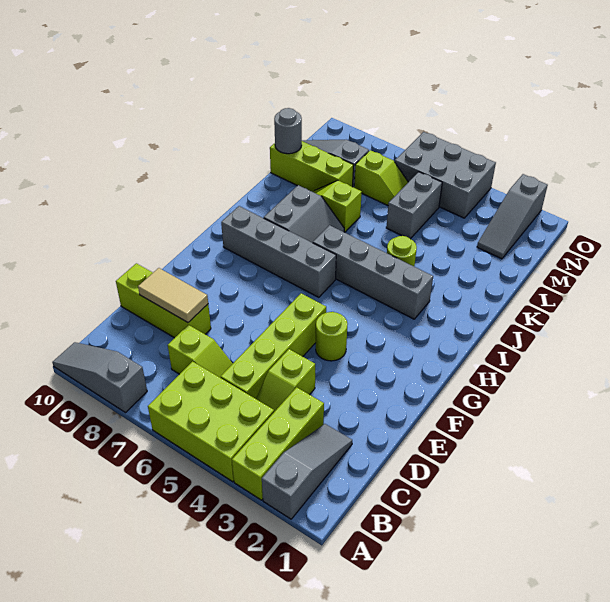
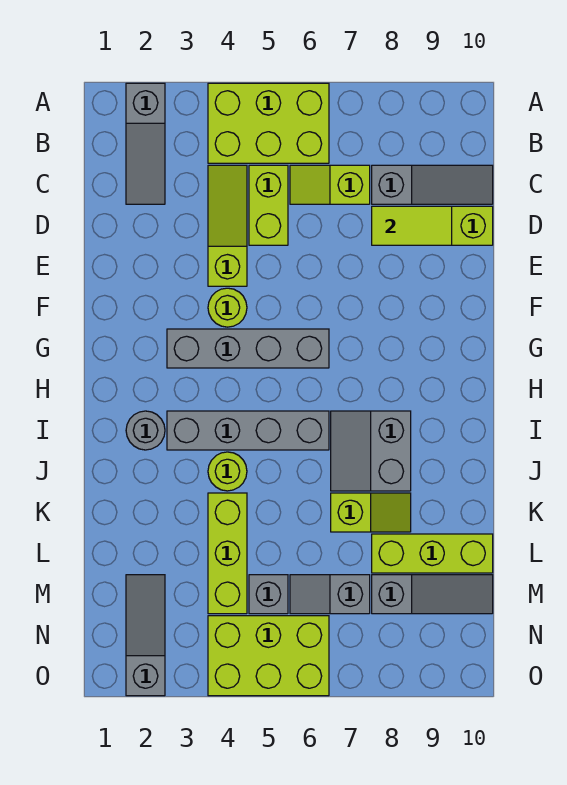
lime 1x3 brick [232,387,324,500] -> lime 1x3 brick moved to [208,493,247,614]
grey 1x3 slope [52,342,147,413] -> grey 1x3 slope moved to [372,165,493,204]
lime 1x2 slope [256,349,315,412] -> lime 1x3 slope [208,165,247,286]
lime 1x4 brick [221,293,326,399] -> lime 1x2 brick [249,165,288,245]
tan 1x2 tile [138,268,208,323] -> lime 1x2 tile [372,206,452,245]
grey 1x4 brick [221,206,336,297] -> grey 1x4 brick moved to [167,329,329,368]
grey 1x2 brick [386,172,442,239] -> grey 1x1 brick [249,575,288,614]
grey 1x1 round brick [274,108,302,154] -> grey 1x1 round brick moved to [126,411,165,450]
lime 1x2 slope [354,150,408,205] -> grey 1x2 slope [290,575,370,614]
grey 2x3 brick [395,132,496,218] -> lime 2x3 brick [208,616,329,696]

